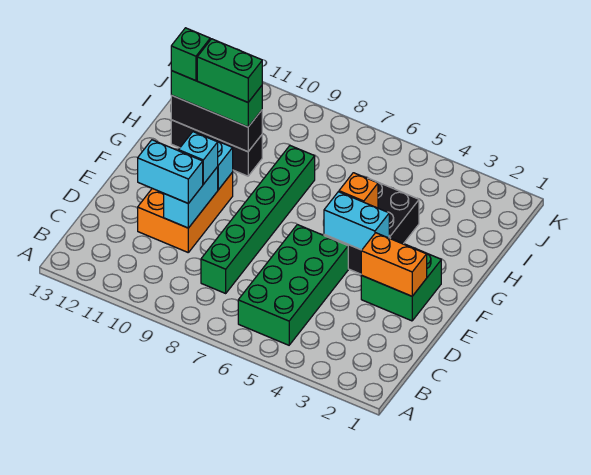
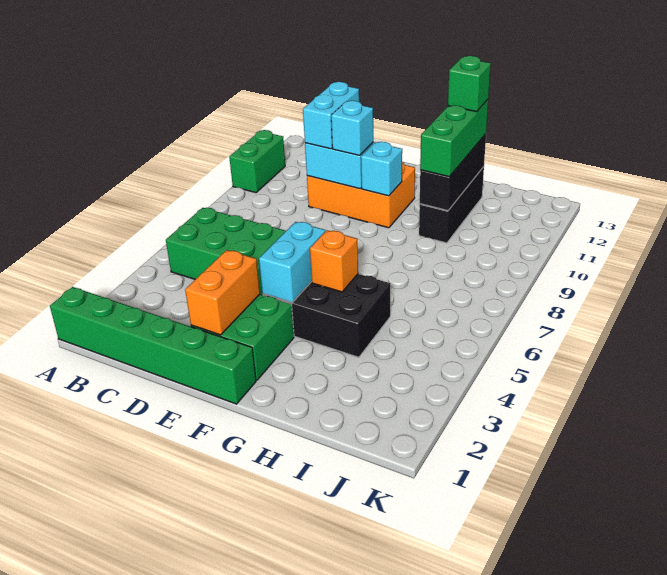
green 1x6 brick [201,146,315,293] -> green 1x6 brick moved to [50,287,256,404]
green 1x2 brick [197,39,262,102] -> green 1x2 brick moved to [229,130,285,193]

